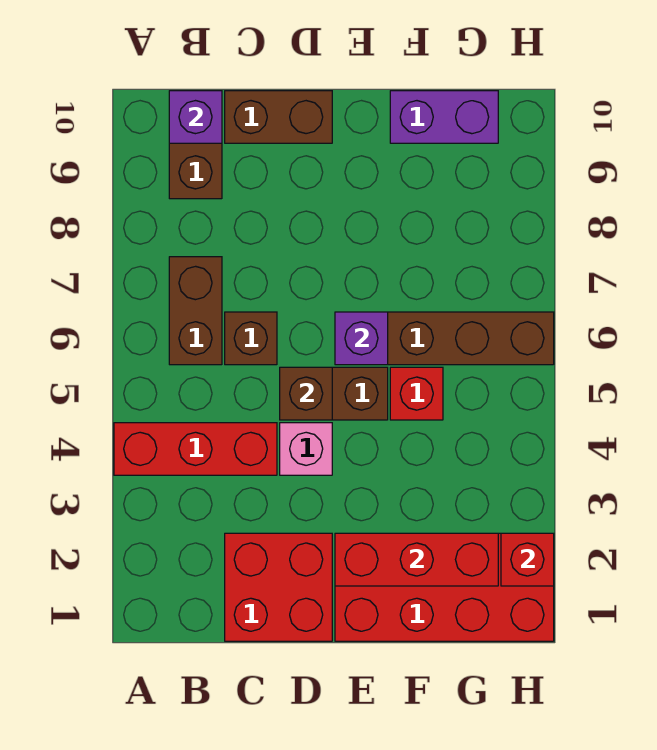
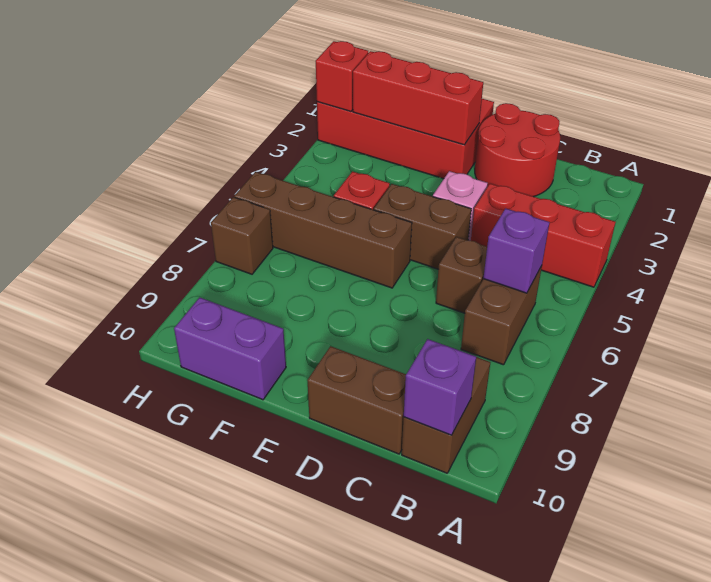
red 2x2 brick [225,533,332,641] -> red 2x2 round brick [475,103,560,197]
brown 1x1 brick [280,367,332,420] -> brown 1x1 brick moved to [211,197,273,274]
purple 1x1 brick [335,312,388,365] -> purple 1x1 brick moved to [483,208,550,293]

